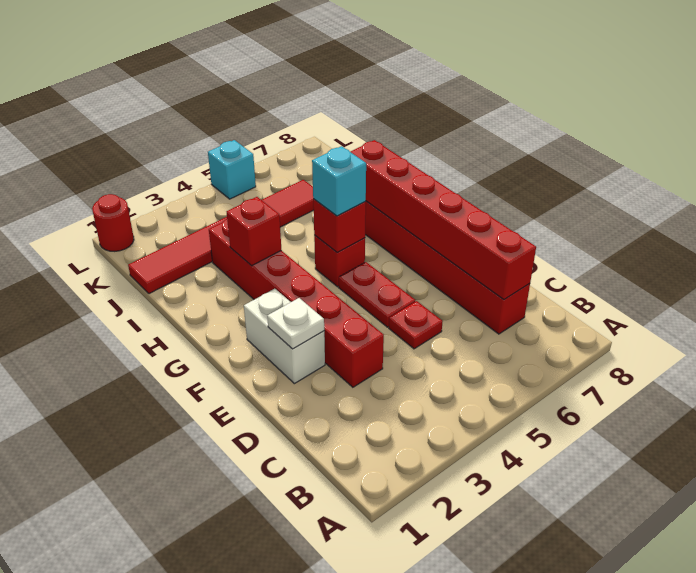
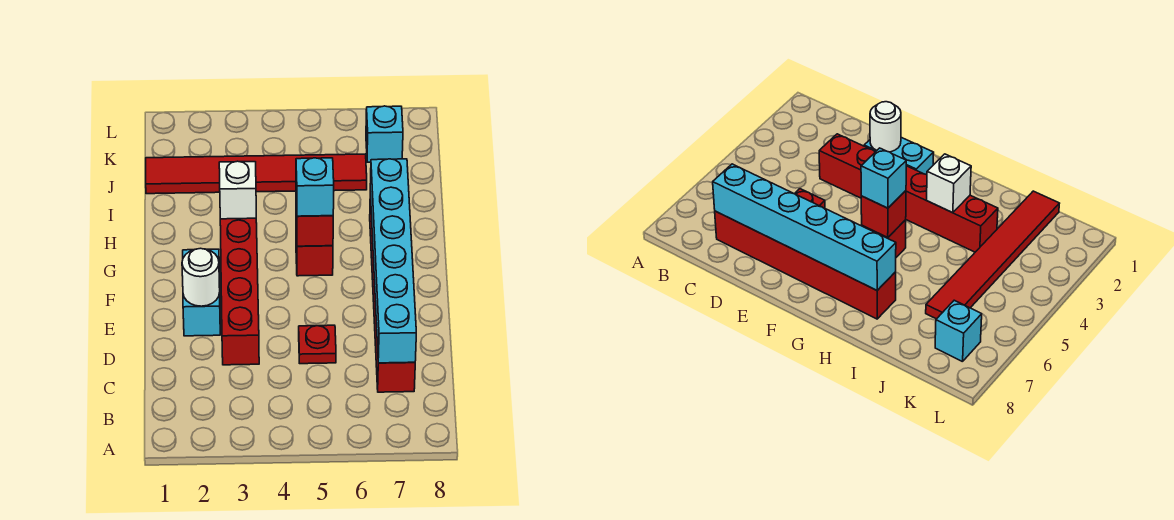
red 1x6 brick [351,140,536,300] -> cyan 1x6 brick [370,159,416,363]
white 1x2 brick [244,289,325,384] -> cyan 1x2 brick [183,249,220,336]
white 1x1 plate [267,298,324,349] -> white 1x1 round brick [182,248,220,306]
red 1x2 plate [339,262,415,327] -> none
red 1x1 brick [227,197,281,266] -> white 1x1 brick [219,161,256,219]
red 1x1 round brick [92,194,134,251] -> none
cyan 1x1 brick [208,140,256,199] -> cyan 1x1 brick moved to [366,106,403,162]

